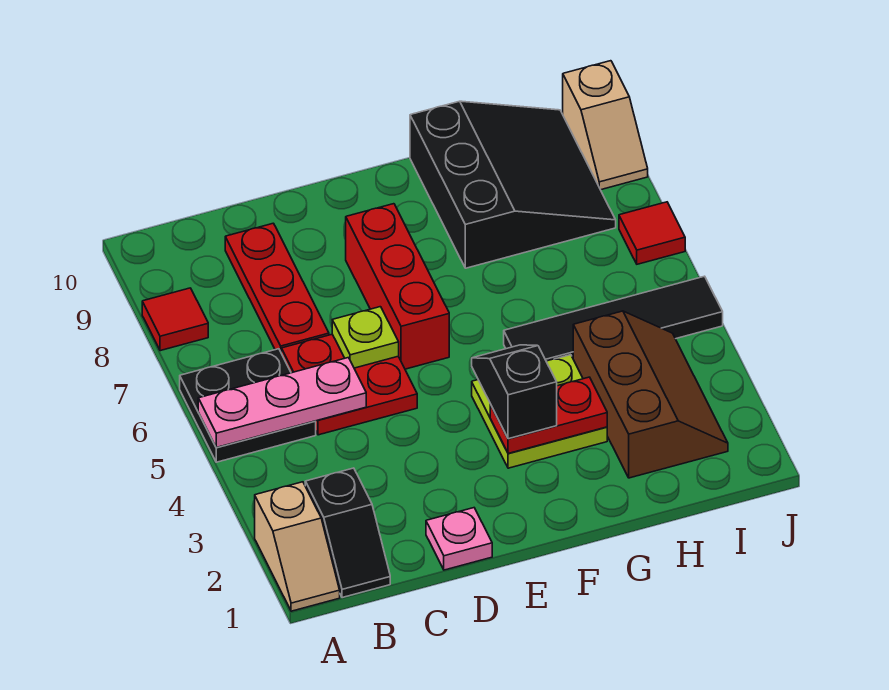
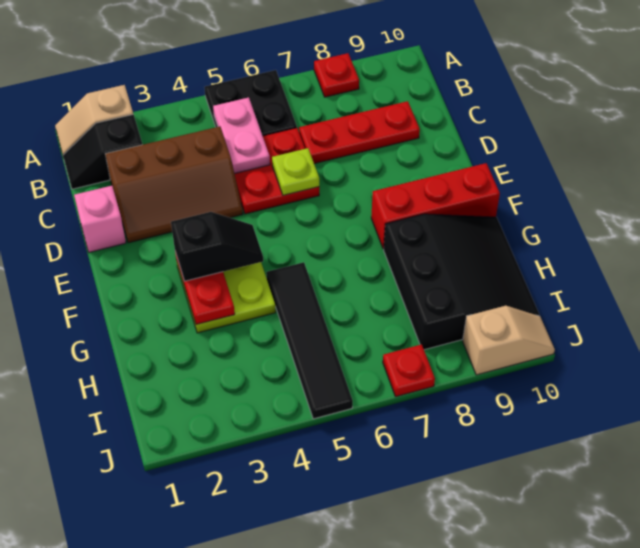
pink 1x3 plate [198,358,366,447] -> pink 1x2 plate [213,97,270,174]
red 1x1 tile [142,288,208,351] -> red 1x1 plate [314,53,359,97]
pink 1x1 plate [426,508,492,570] -> pink 1x1 brick [74,186,126,252]
red 1x3 brick [346,204,449,369] -> red 1x3 brick moved to [371,163,500,249]
black 3x3 slope [410,101,616,268] -> black 3x3 slope turned to [384,214,539,350]
brown 2x3 slope [573,311,728,478] -> brown 2x3 slope moved to [105,126,243,243]
red 1x1 tile [619,202,685,264] -> red 1x1 plate [383,344,435,397]
tan 1x2 slope [563,61,648,190] -> tan 1x2 slope turned to [463,306,555,375]

